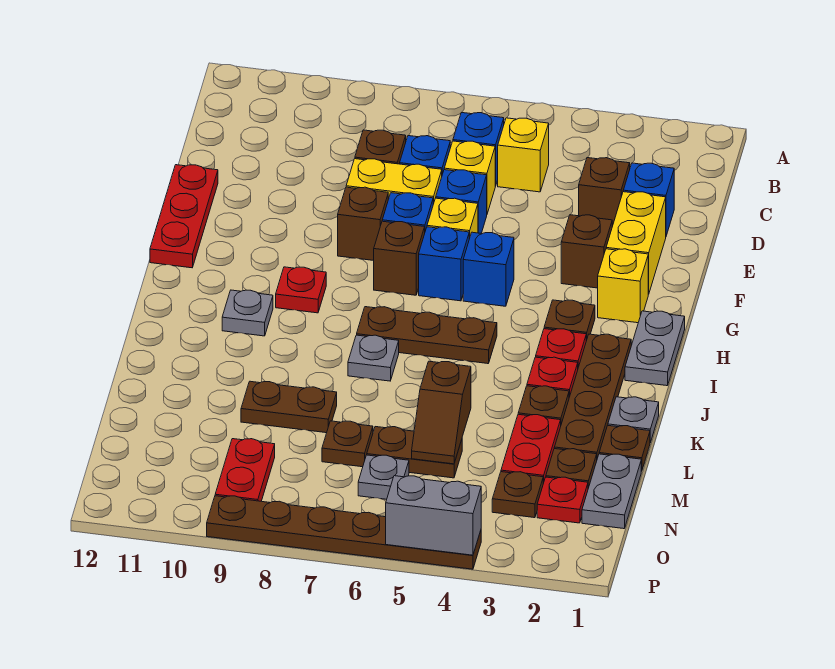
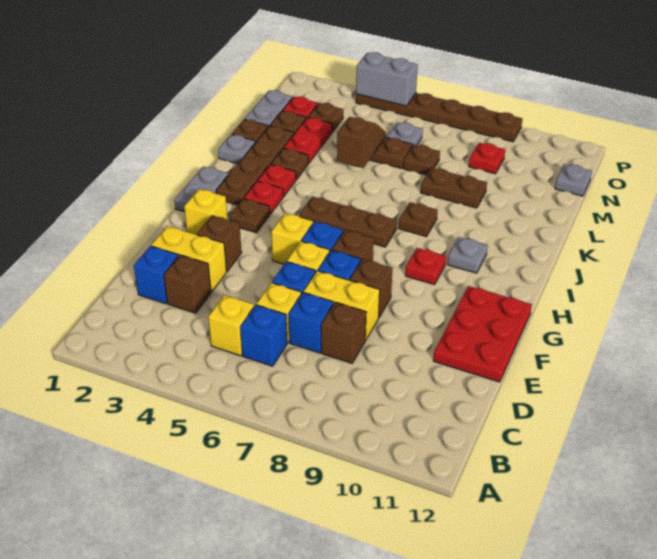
yellow 1x2 brick [606,192,666,294] -> yellow 1x2 brick turned to [151,226,227,292]
red 1x3 plate [150,165,218,268] -> red 2x3 plate [433,286,532,382]
blue 1x1 brick [463,232,514,306] -> yellow 1x1 brick [271,213,313,264]
grey 1x1 plate [348,335,399,381] -> grey 1x1 plate moved to [555,164,592,196]
none -> brown 1x1 plate [399,202,438,237]
red 1x2 plate [215,439,275,501] -> red 1x1 plate [469,143,505,174]

